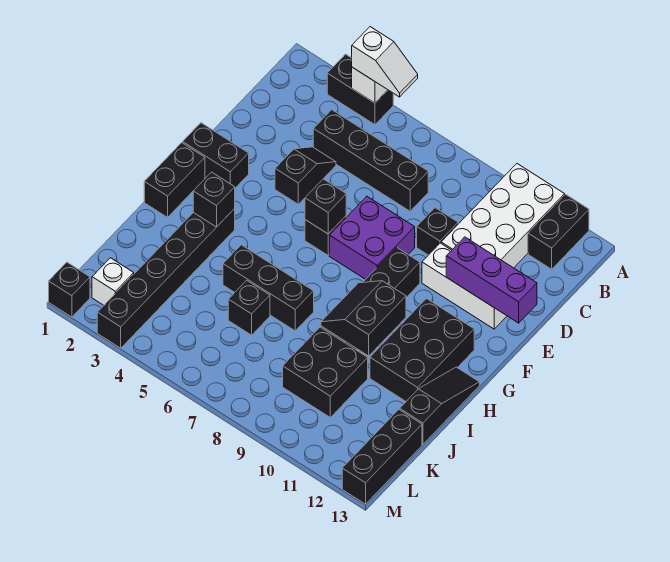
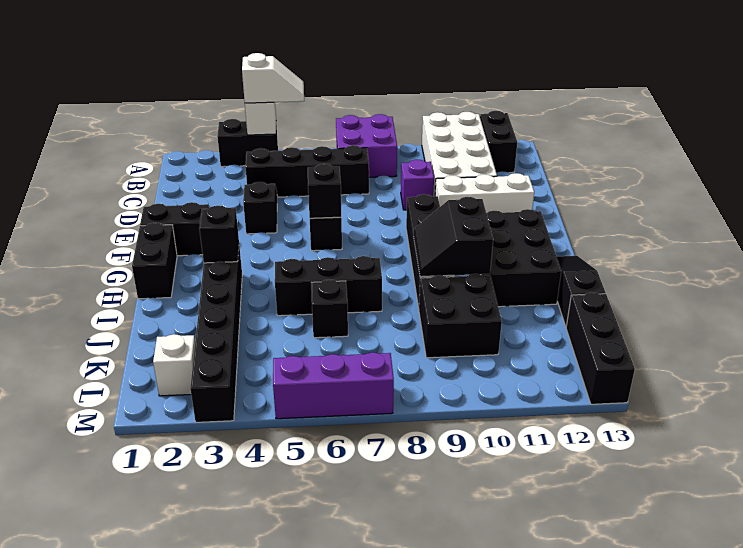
black 1x1 brick [417,208,458,255] -> purple 1x1 brick [401,160,434,210]
purple 2x2 brick [329,196,415,279] -> purple 2x2 brick moved to [336,114,397,177]
purple 1x3 brick [446,237,537,323] -> purple 1x3 brick moved to [273,352,394,419]
black 1x1 brick [49,262,90,317] -> none

